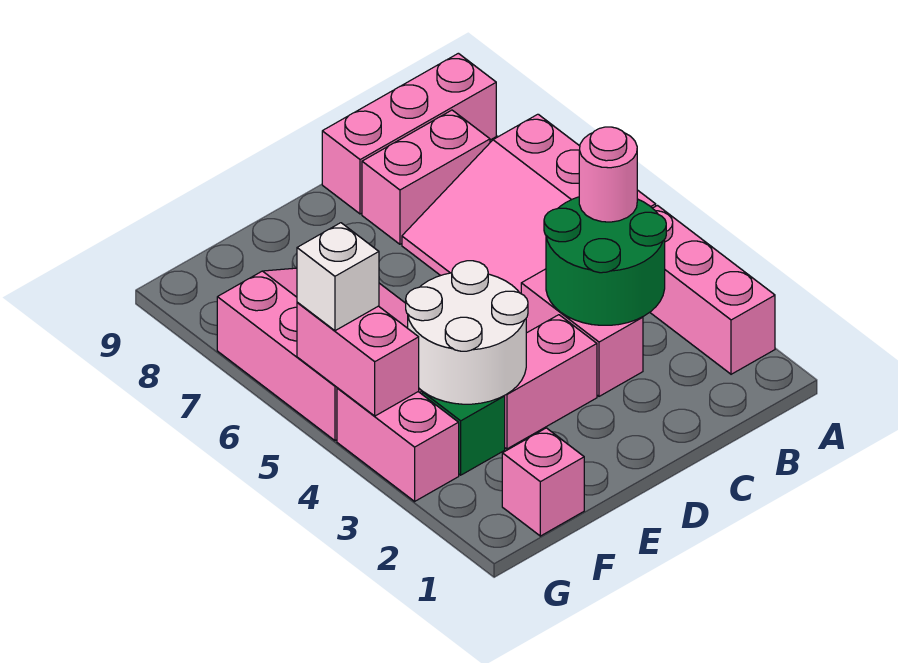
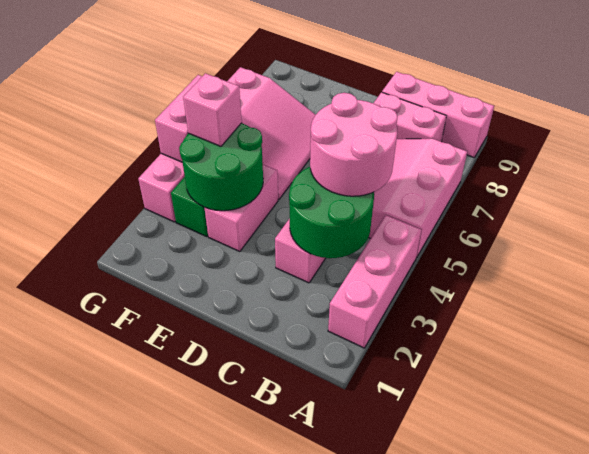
pink 1x1 round brick [579,127,637,222] -> pink 2x2 round brick [310,93,398,196]
pink 1x2 brick [504,315,597,449] -> pink 1x2 brick turned to [205,165,278,252]
white 2x2 round brick [406,261,528,404] -> green 2x2 round brick [179,123,263,211]
pink 1x1 brick [502,428,584,536] -> pink 1x1 brick moved to [183,73,242,146]
white 1x1 brick [297,223,379,331] -> none

